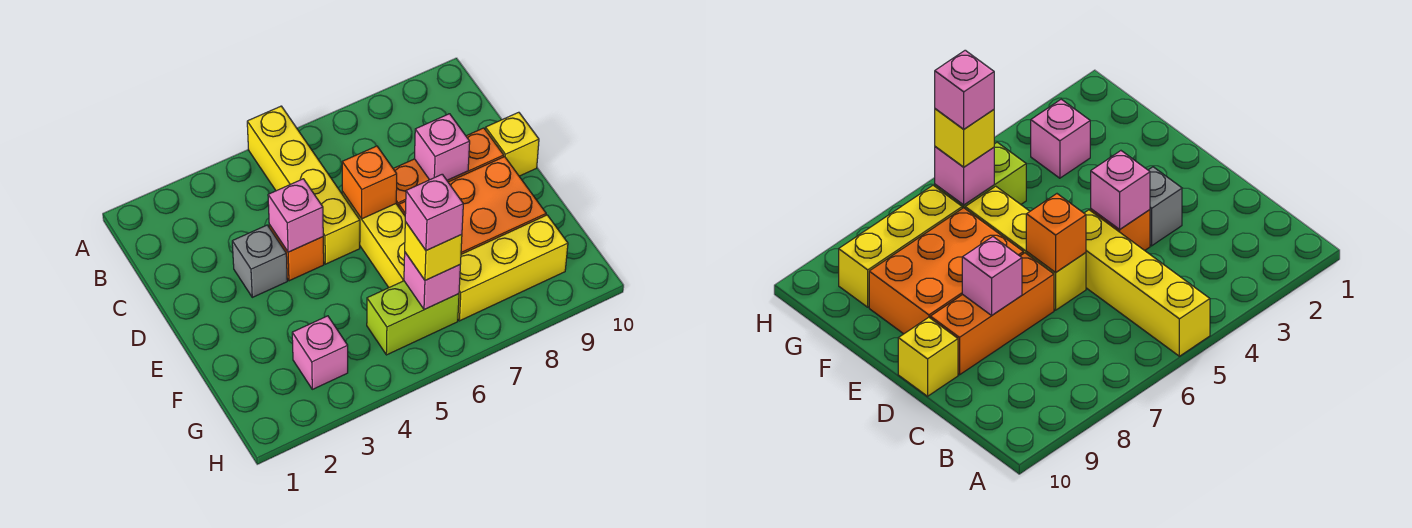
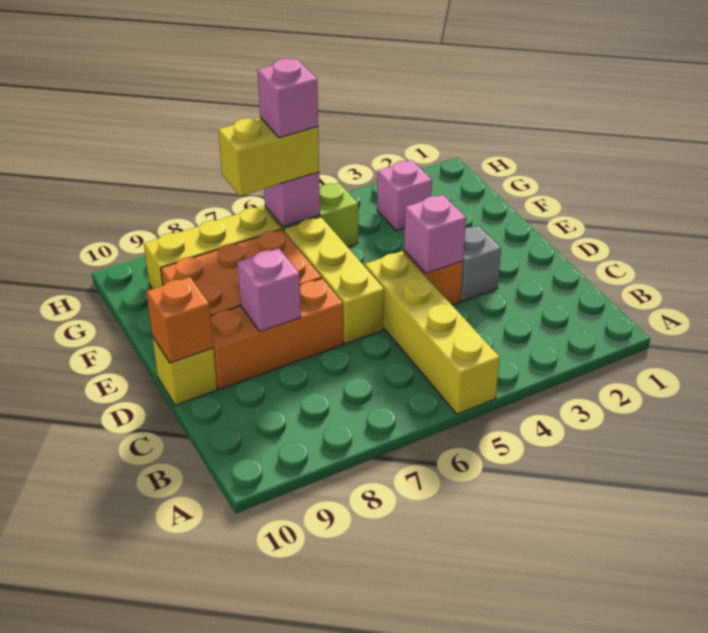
orange 1x1 brick [342,146,397,219] -> orange 1x1 brick moved to [146,277,213,363]
yellow 1x1 brick [405,222,462,280] -> yellow 1x2 brick [218,117,319,196]

